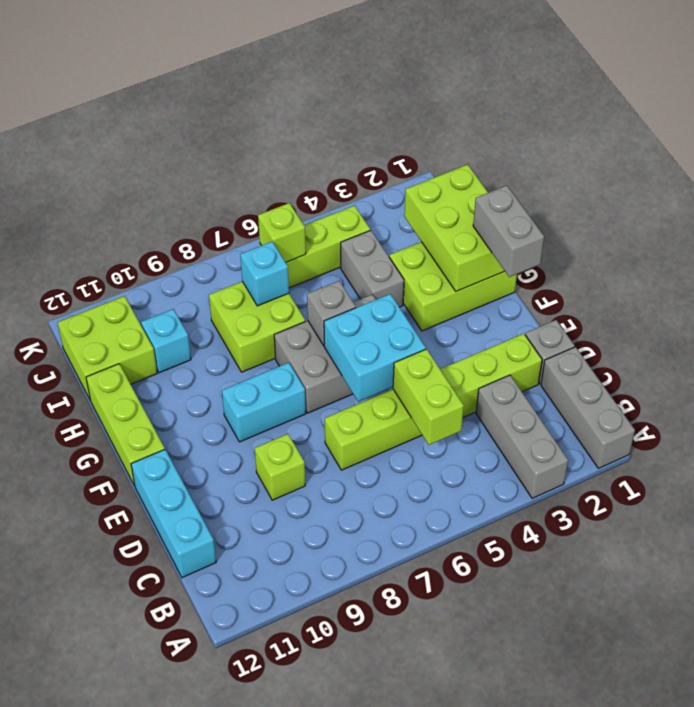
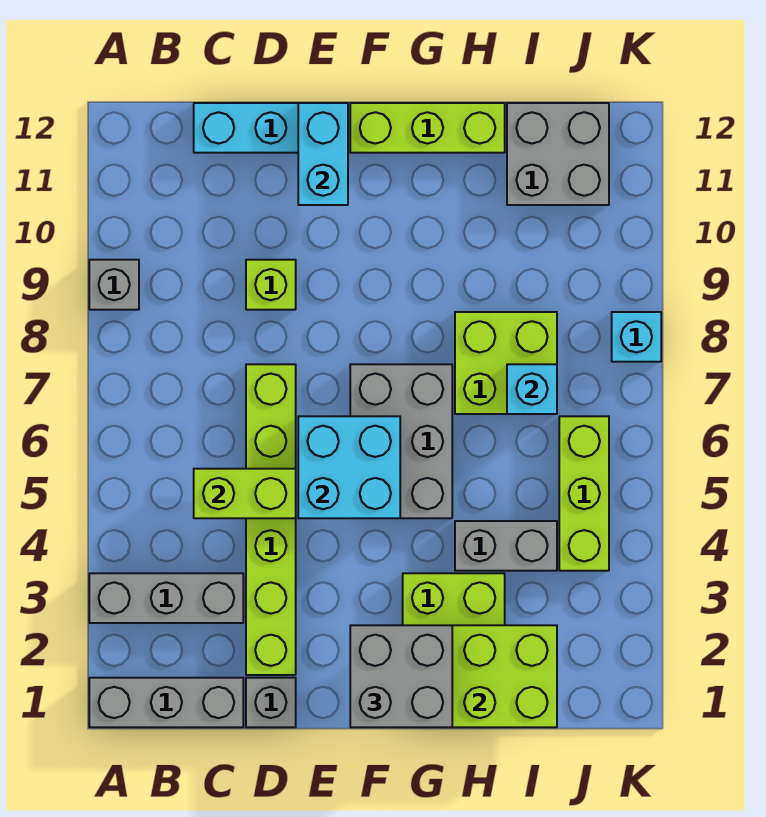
grey 1x2 brick [473,185,544,277] -> grey 2x2 brick [350,625,452,727]
cyan 1x2 brick [222,363,306,442] -> cyan 1x2 brick moved to [298,103,348,205]
grey 1x1 brick [307,281,356,346] -> grey 1x1 brick moved to [89,260,139,310]
cyan 1x1 brick [141,309,191,373] -> cyan 1x1 brick moved to [612,312,661,362]
lime 2x2 brick [58,296,157,401] -> grey 2x2 brick [507,103,609,205]
lime 1x1 brick [258,203,306,262] -> none

